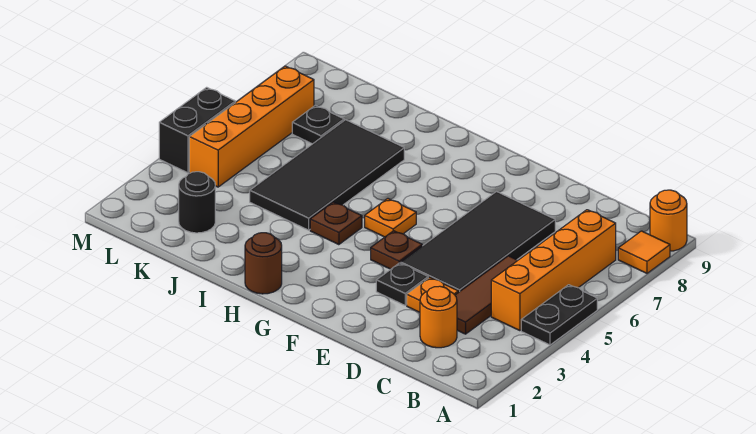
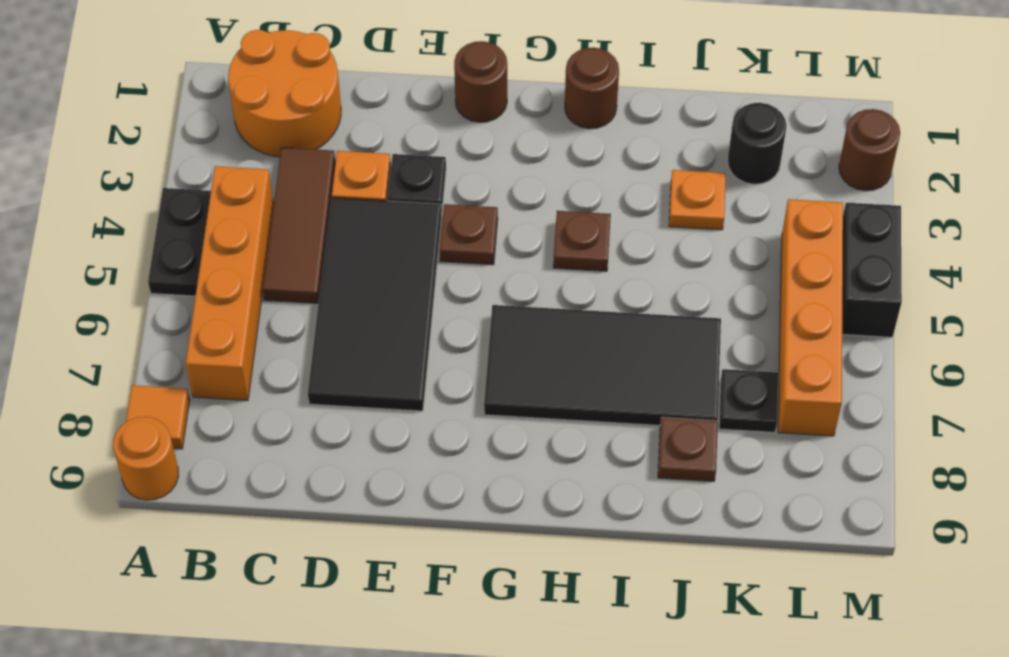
orange 1x1 round brick [420,286,457,348] -> orange 2x2 round brick [228,30,341,157]
none -> brown 1x1 round brick [454,41,507,122]
orange 1x1 plate [365,199,416,237] -> orange 1x1 plate moved to [669,170,726,230]
black 2x4 tile [250,120,404,230] -> black 2x4 tile turned to [484,305,721,425]
none -> brown 1x1 plate [658,417,718,481]
none -> brown 1x1 round brick [839,109,900,191]

